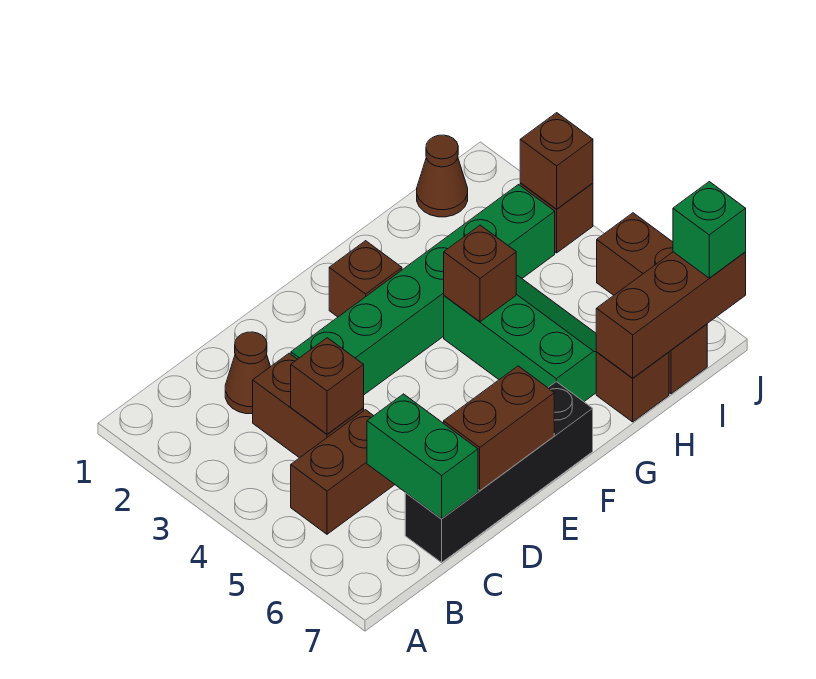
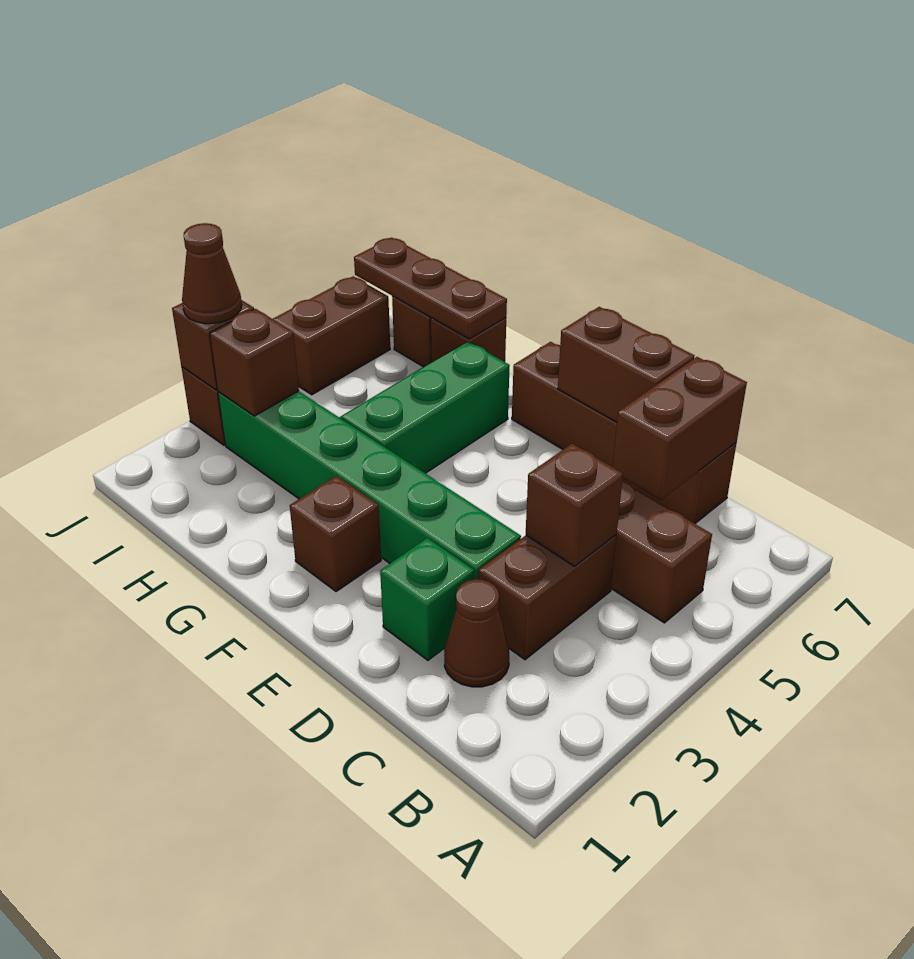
green 1x2 brick [367,394,478,519] -> brown 1x2 brick [613,357,747,500]
black 1x4 brick [405,382,593,563] -> brown 1x4 brick [512,342,736,524]
brown 1x1 brick [444,225,516,322] -> brown 1x1 brick moved to [210,309,299,416]
brown 1x3 brick [596,252,746,378] -> brown 1x3 plate [354,238,507,339]
brown 1x1 cone [417,135,468,217] -> brown 1x1 cone moved to [182,223,242,324]
green 1x1 brick [673,182,746,278] -> green 1x1 brick moved to [380,538,474,660]

